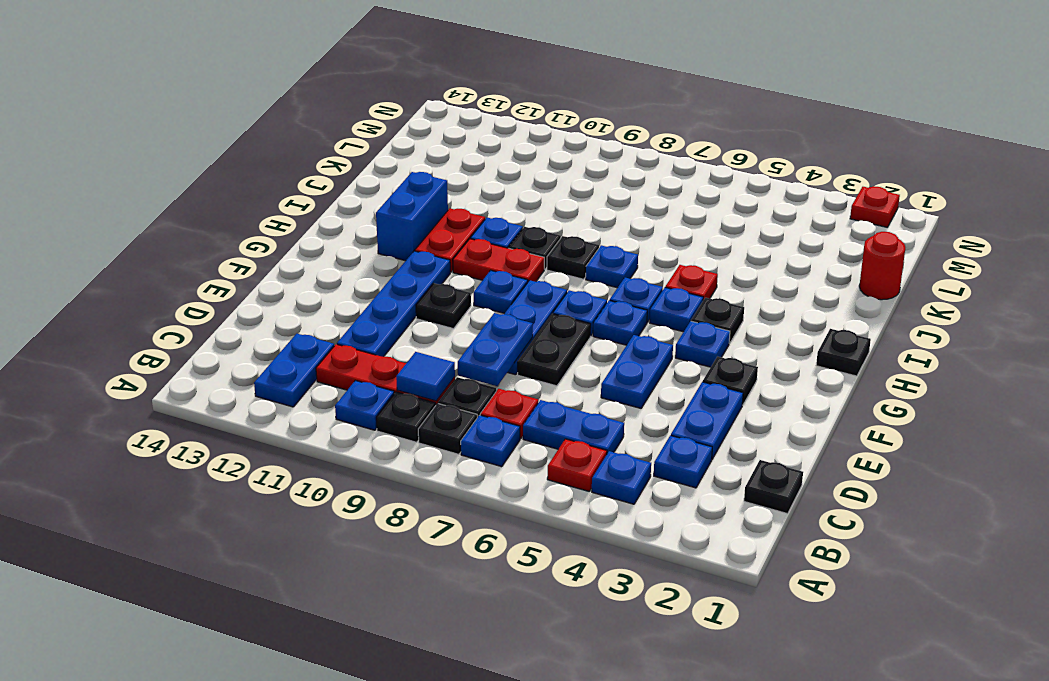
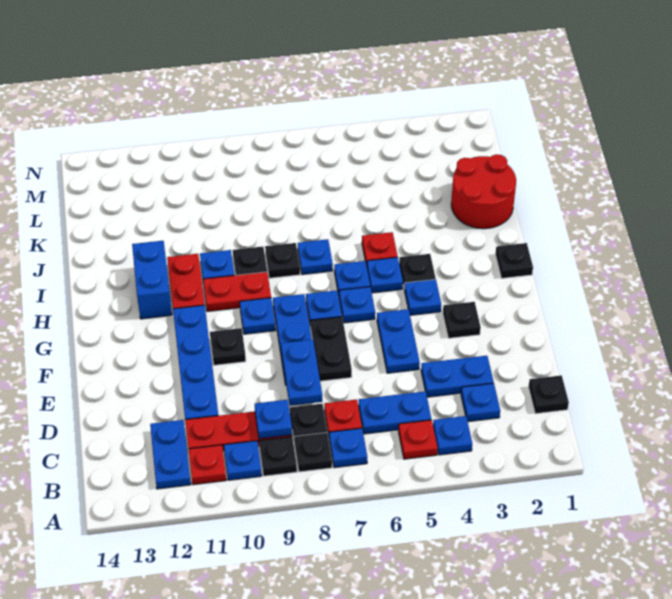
blue 1x1 tile [396,352,455,401] -> blue 1x1 plate [255,400,292,439]
blue 1x2 plate [671,382,743,459] -> blue 1x2 plate turned to [421,356,494,397]
red 1x1 round brick [859,232,905,300] -> red 2x2 round brick [451,154,516,229]
red 1x1 plate [850,186,900,227] -> red 1x1 plate moved to [189,445,226,485]

